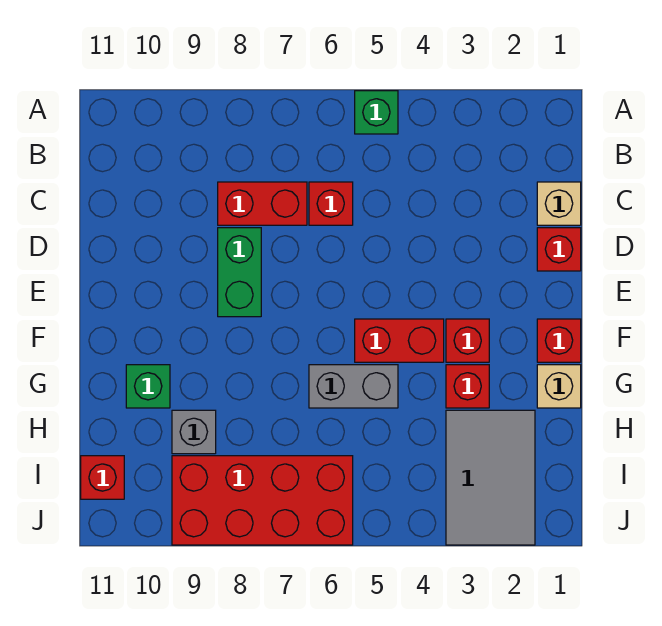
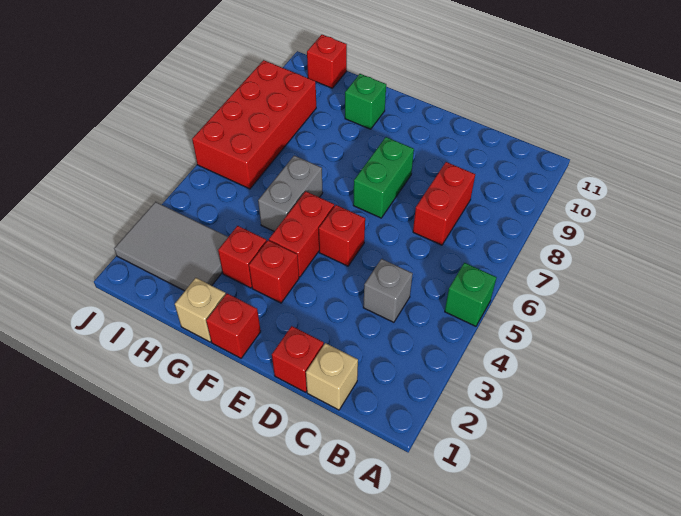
red 1x1 brick [309,182,353,225] -> red 1x1 brick moved to [319,205,365,266]
green 1x2 brick [218,228,261,317] -> green 1x2 brick turned to [353,137,414,218]
grey 1x1 brick [172,410,216,454] -> grey 1x1 brick moved to [363,259,413,322]

